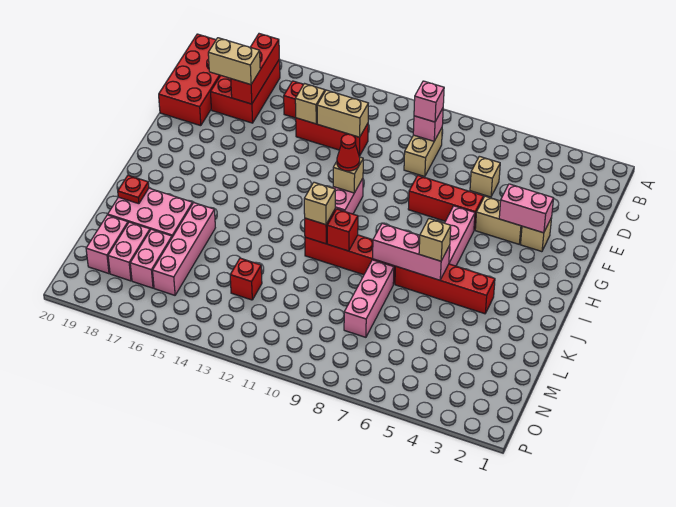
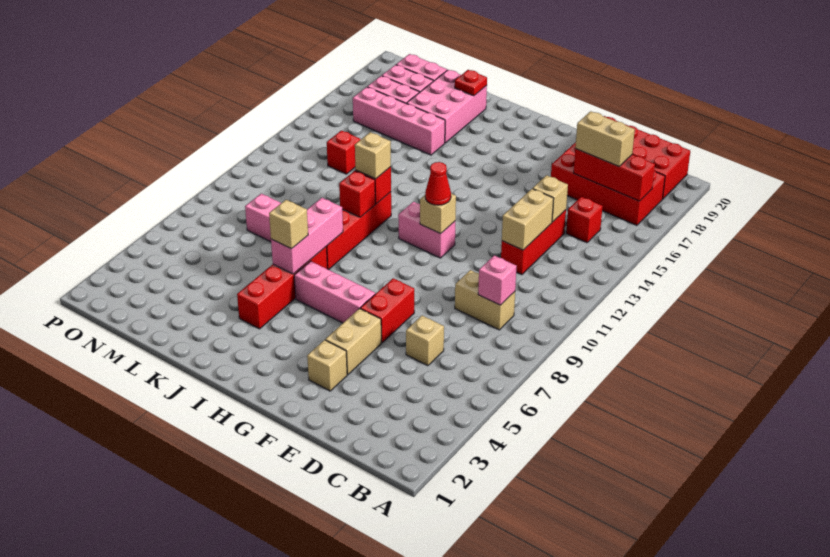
red 2x3 brick [211,59,280,123] -> red 2x4 brick [551,142,665,225]
pink 1x1 brick [414,81,444,122] -> none
tan 1x2 brick [208,38,260,85] -> tan 1x2 brick turned to [575,111,635,166]
pink 1x2 brick [499,184,553,233] -> none
red 1x3 brick [408,176,484,230] -> red 1x2 brick [360,278,414,343]

